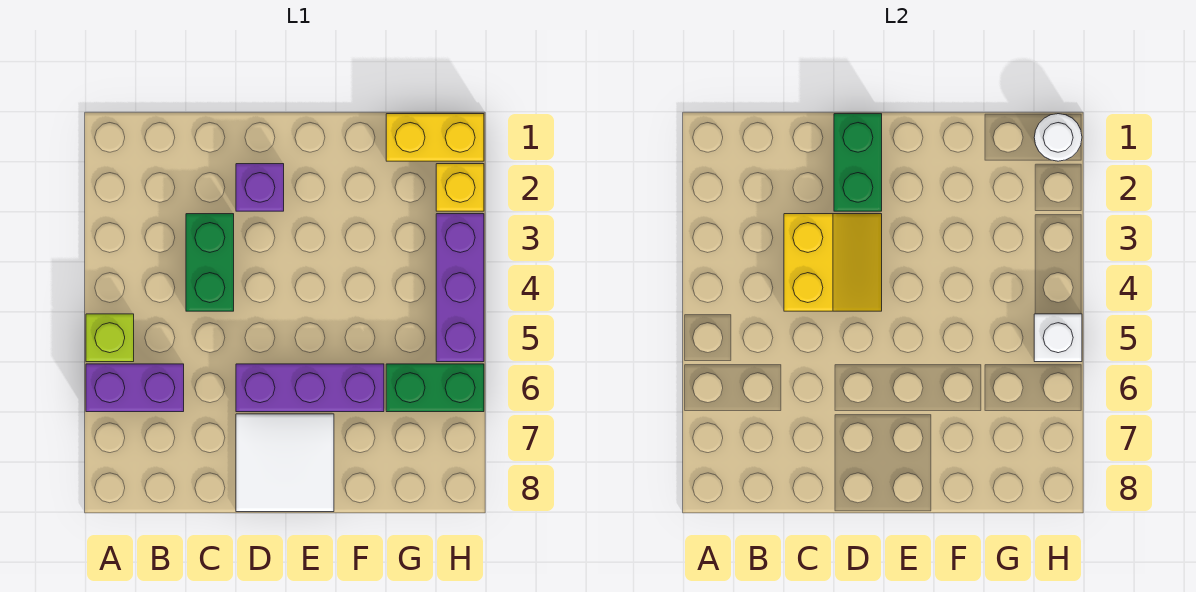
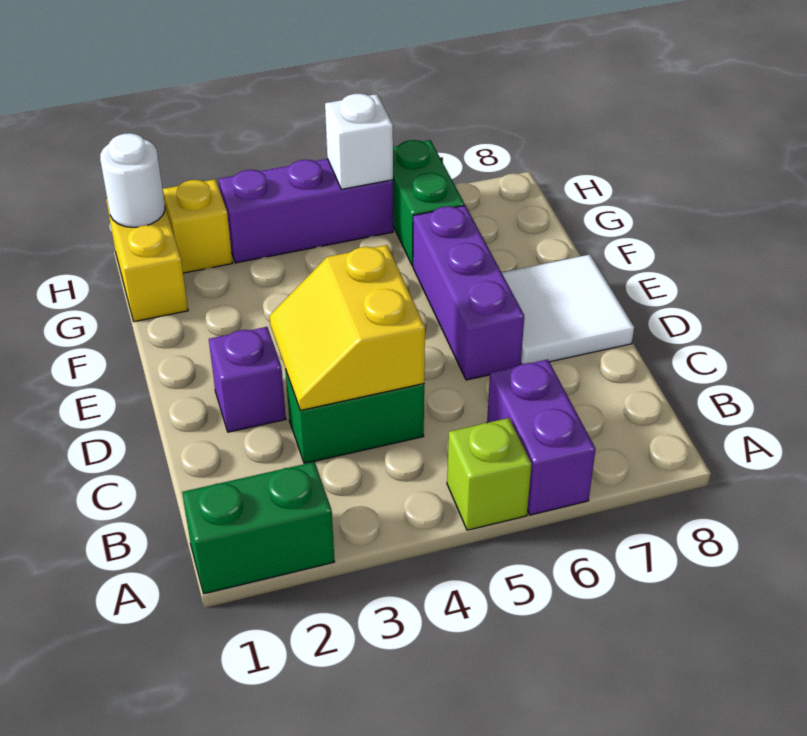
yellow 2x2 slope [784,214,882,311] -> yellow 2x2 slope turned to [270,245,425,410]
green 1x2 brick [834,114,882,211] -> green 1x2 brick moved to [182,462,334,594]

